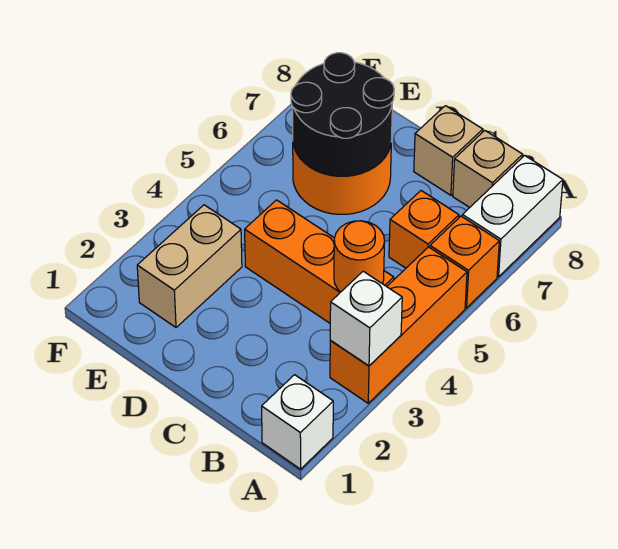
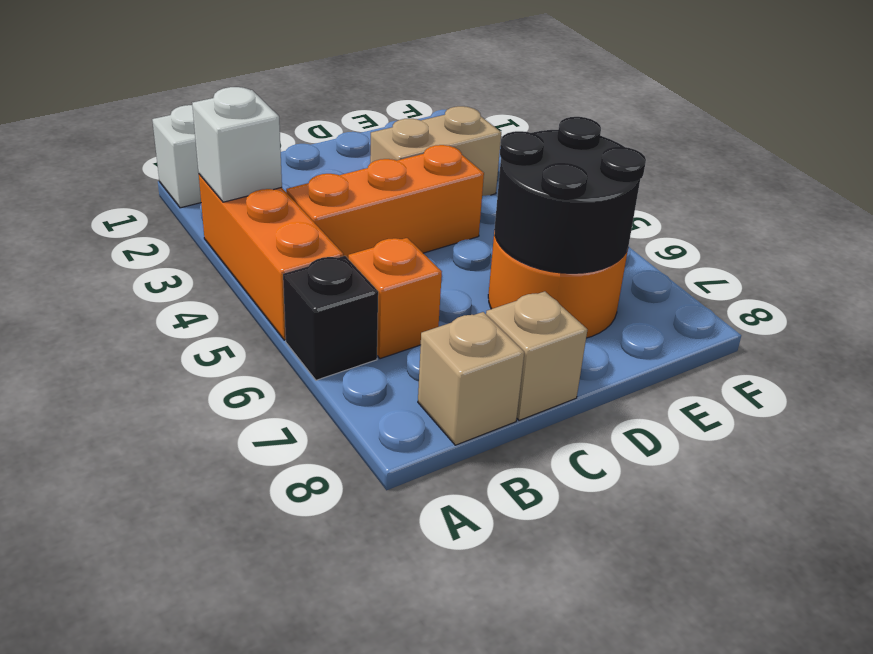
orange 1x1 brick [430,216,499,308] -> black 1x1 brick [283,256,378,380]
white 1x2 brick [462,155,563,277] -> none
orange 1x1 round brick [334,221,385,292] -> none
tan 1x2 brick [137,205,242,327] -> tan 1x2 brick turned to [370,106,501,196]

